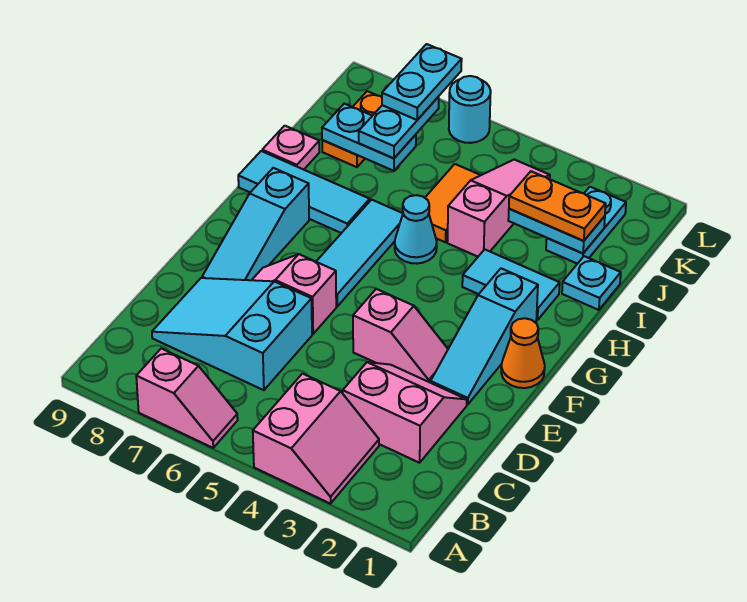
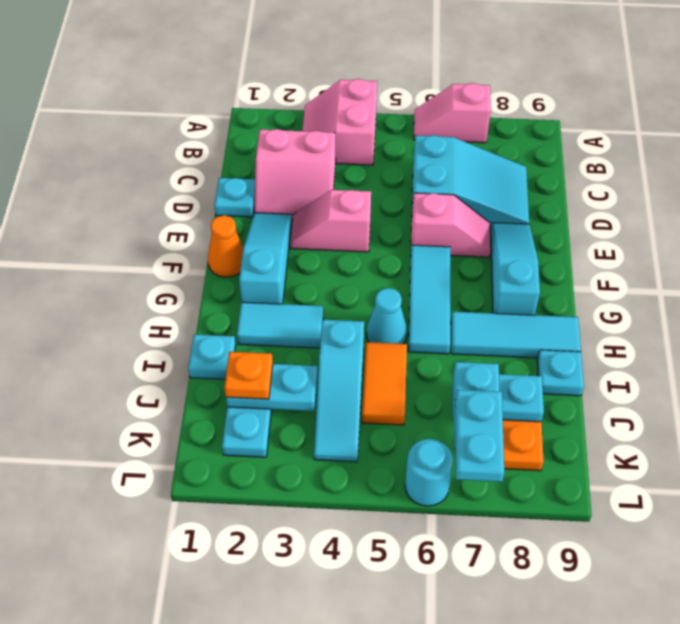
none -> cyan 1x1 plate [215,178,255,217]
pink 1x3 slope [447,160,550,257] -> cyan 1x3 slope [314,320,364,462]
pink 1x1 plate [262,126,319,170] -> cyan 1x1 plate [537,350,584,396]
orange 1x2 plate [509,171,606,241] -> orange 1x1 plate [224,352,273,399]

